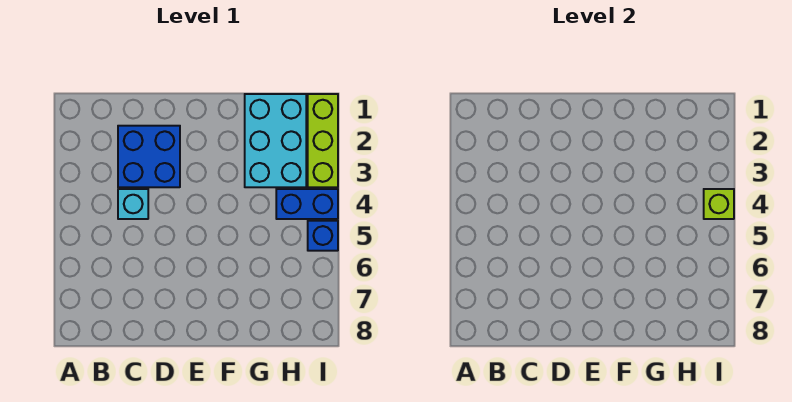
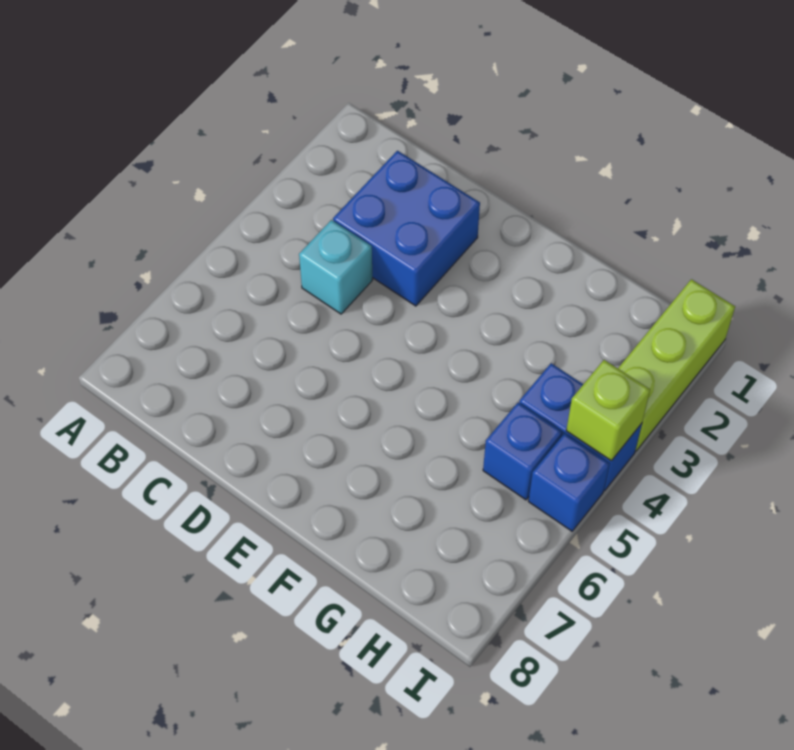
cyan 2x3 brick [245,94,306,187] -> none
none -> blue 1x1 brick [483,403,562,500]

